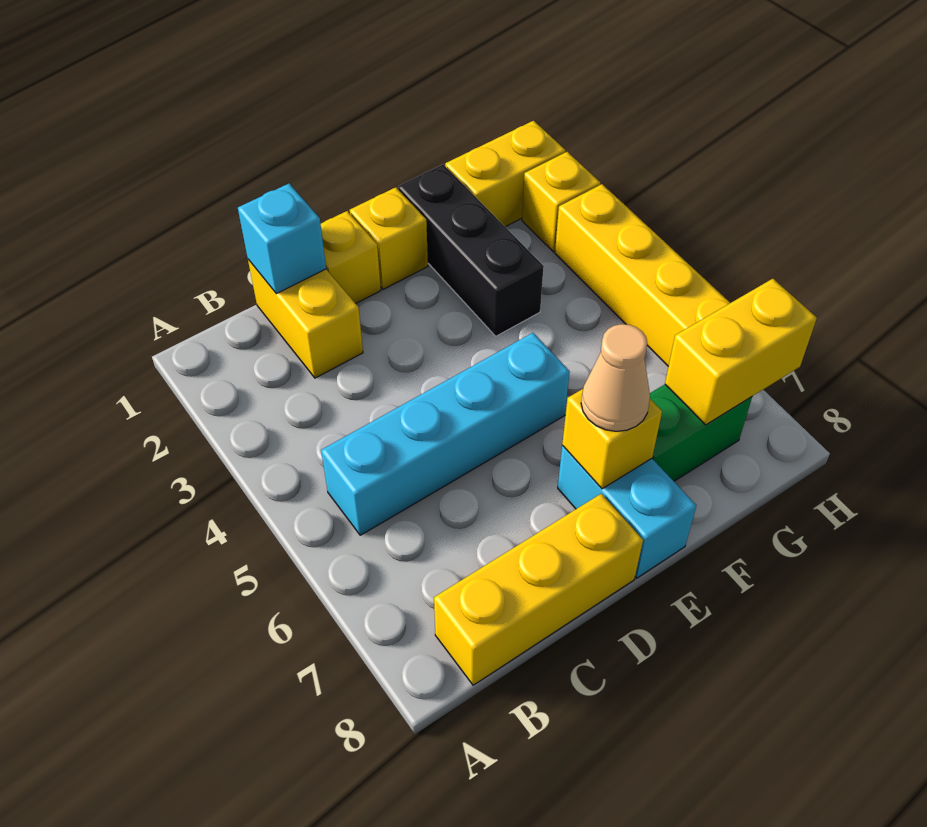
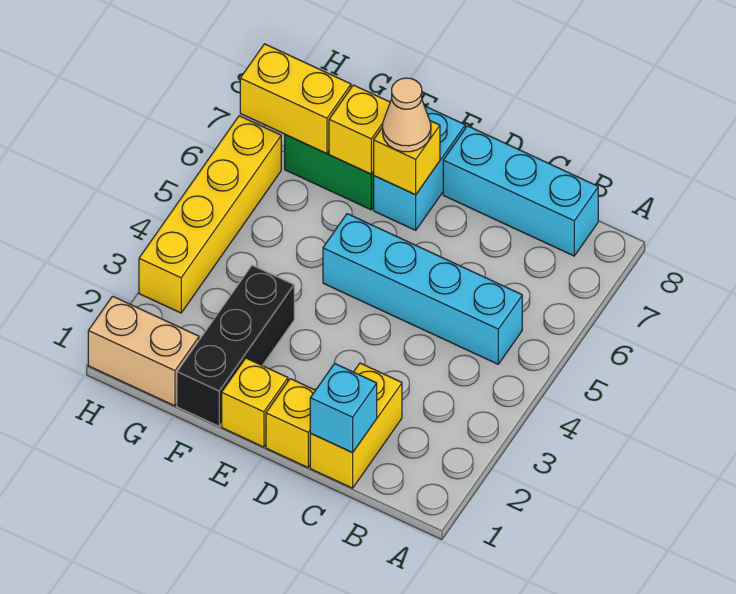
yellow 1x3 brick [434,494,643,685] -> cyan 1x3 brick [443,126,598,256]
yellow 1x2 brick [445,121,566,227] -> tan 1x2 brick [88,296,199,406]
yellow 1x1 brick [522,152,600,252] -> yellow 1x1 brick moved to [329,85,390,174]

